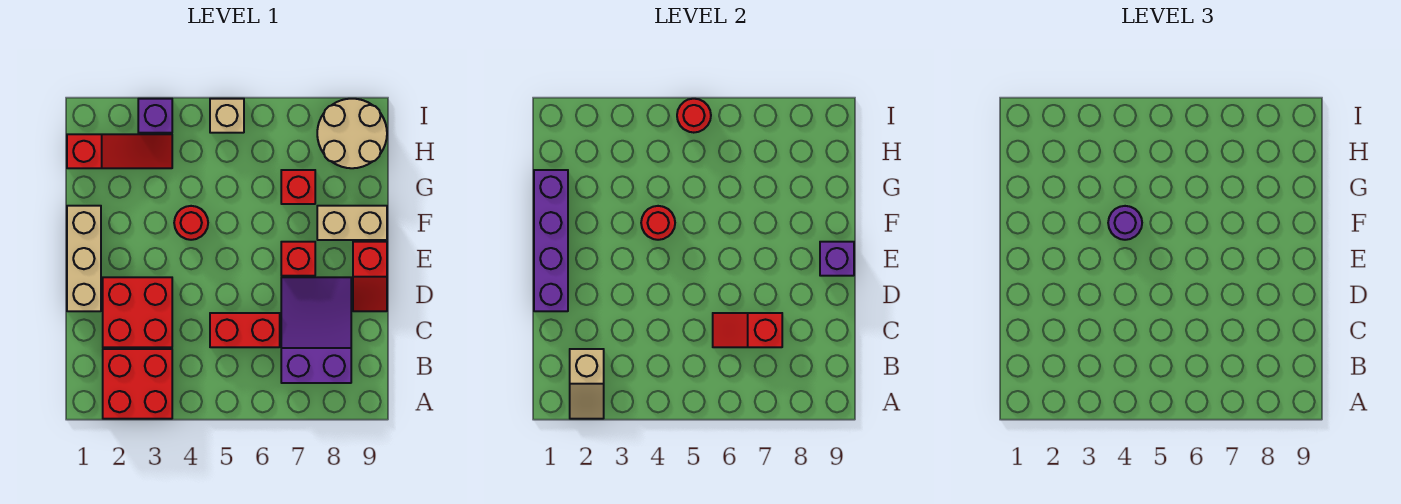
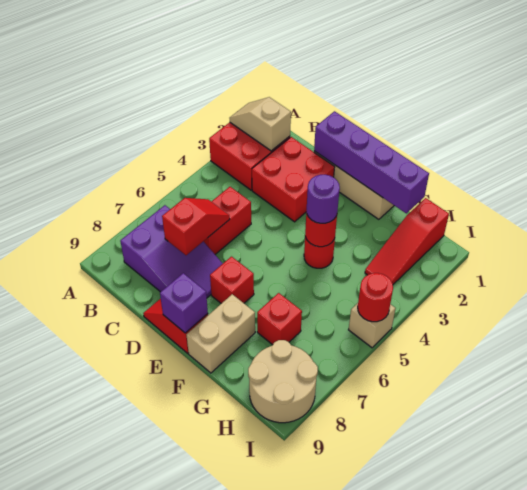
purple 1x1 brick [138,99,172,133] -> none

